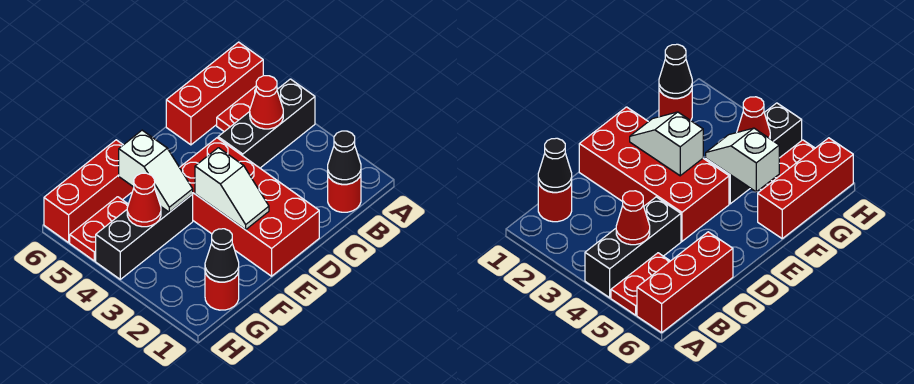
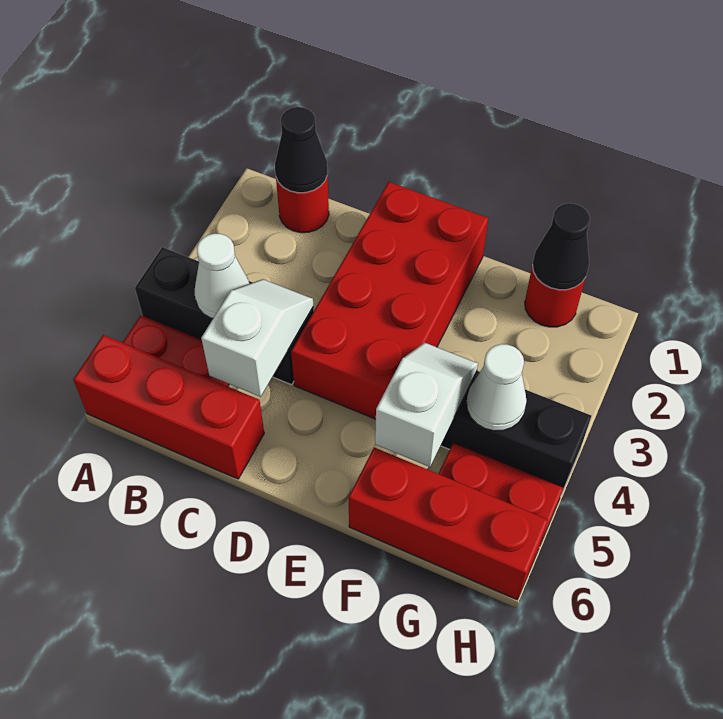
red 1x1 cone [250,76,283,129] -> white 1x1 cone [195,234,249,318]
white 1x2 slope [195,148,269,230] -> white 1x2 slope moved to [201,279,313,397]
red 1x1 cone [127,173,161,227] -> white 1x1 cone [467,344,527,431]

